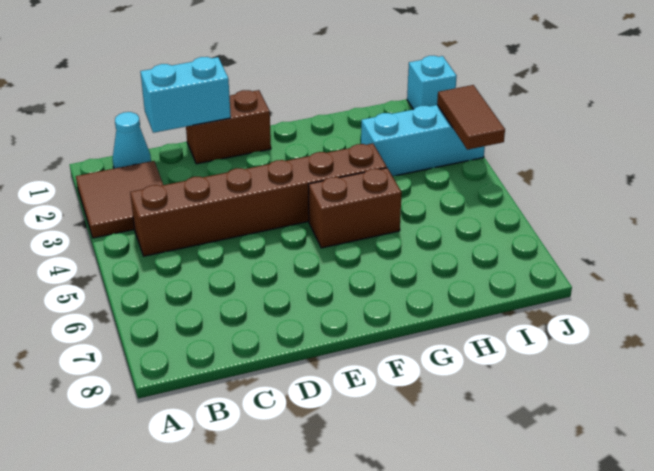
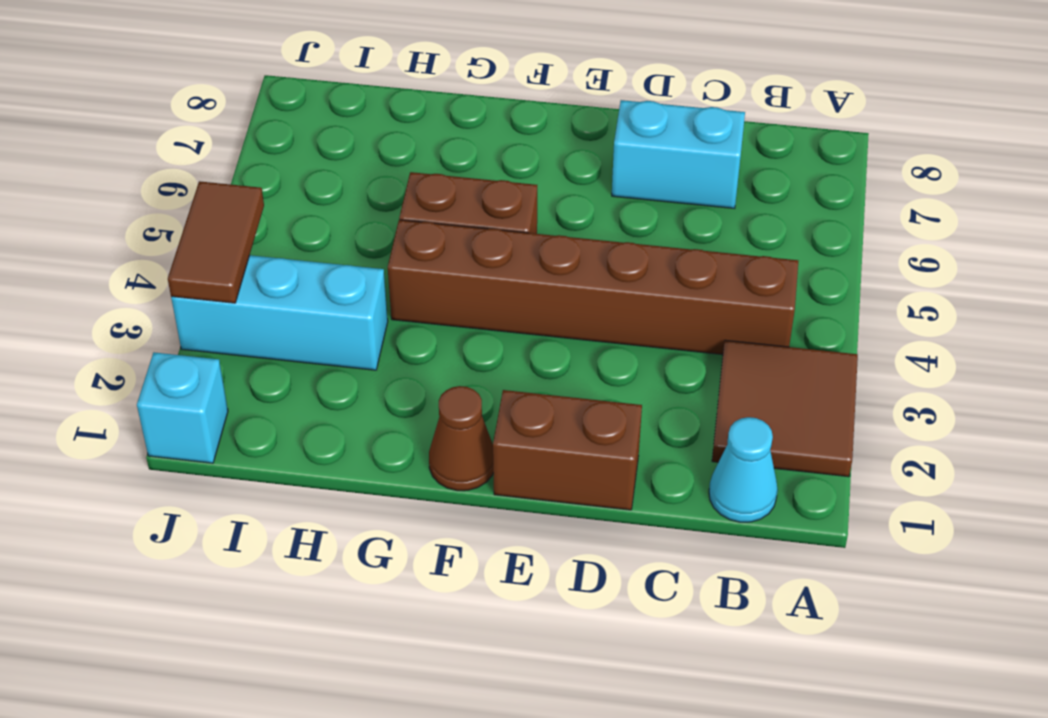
cyan 1x2 brick [140,57,231,133] -> cyan 1x2 brick moved to [612,100,745,209]
none -> brown 1x1 cone [429,386,493,491]

